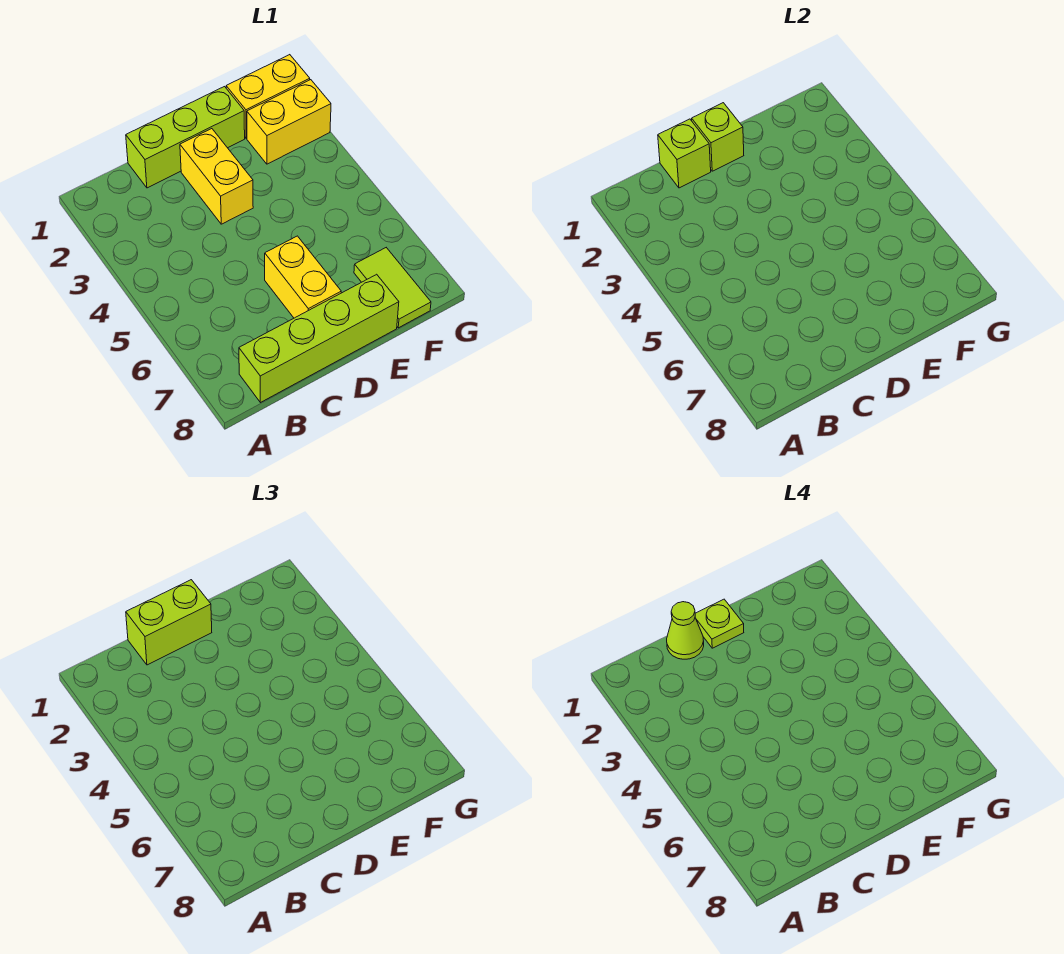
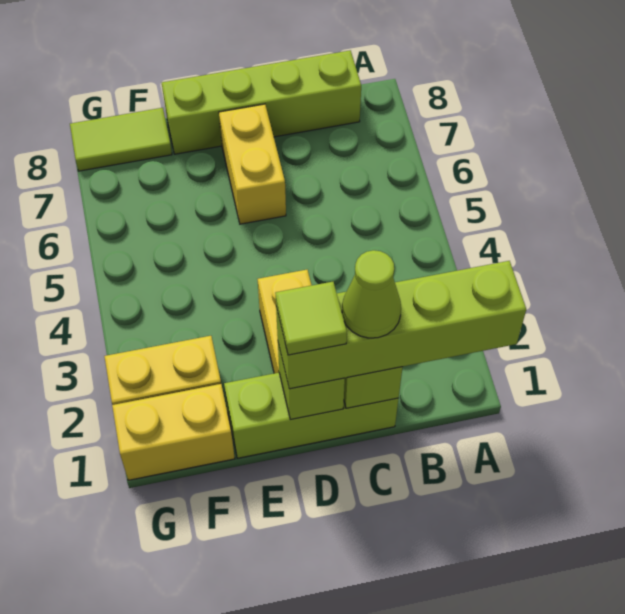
lime 1x2 brick [126,580,212,665] -> lime 1x4 brick [276,261,526,389]
lime 1x1 plate [695,599,744,648] -> lime 1x1 tile [275,282,347,355]
lime 1x2 tile [354,248,431,328] -> lime 1x2 tile turned to [70,108,172,171]

